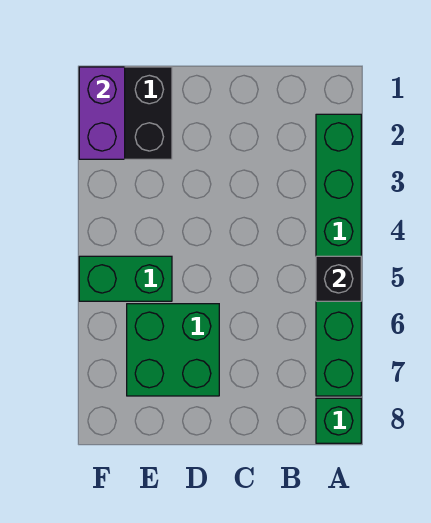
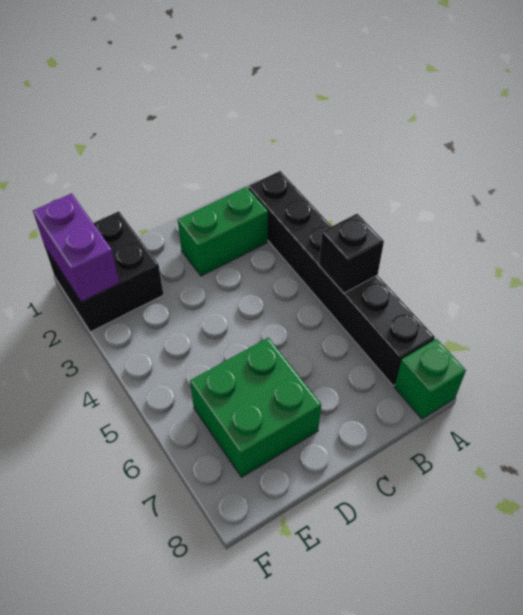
green 1x6 brick [316,114,361,396] -> black 1x6 brick [248,171,435,386]
green 1x2 brick [79,256,172,301] -> green 1x2 brick moved to [178,187,268,276]

